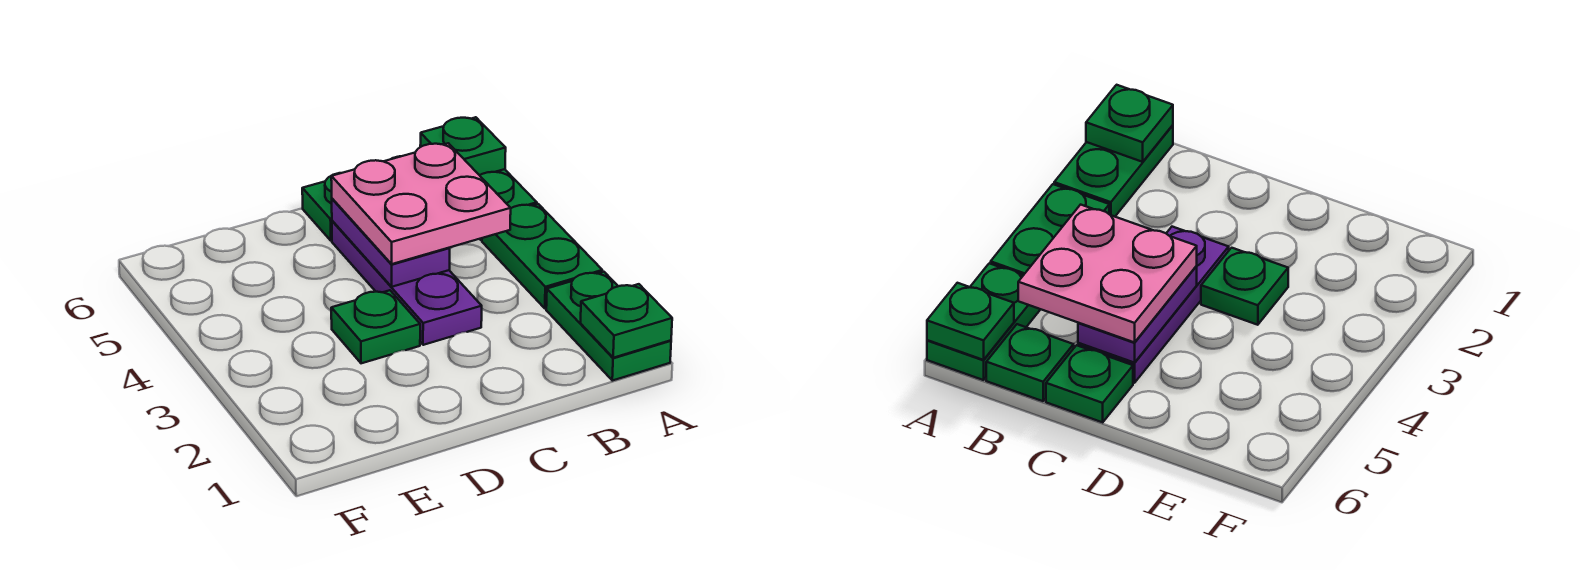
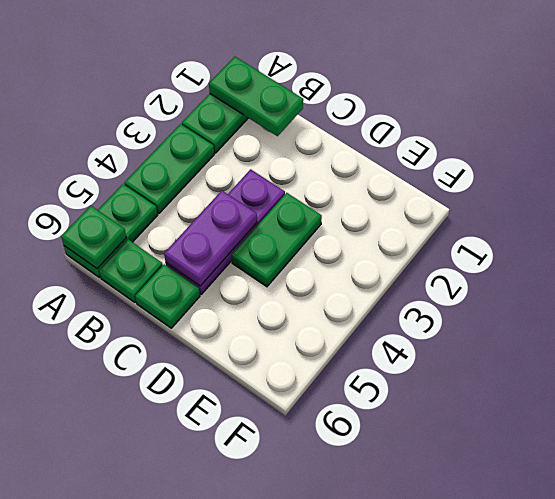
green 1x1 plate [581,284,672,358] -> green 1x2 plate [209,57,303,136]
pink 2x2 plate [331,143,511,264] -> none
green 1x1 plate [331,290,420,363] -> green 1x2 plate [232,193,322,287]

